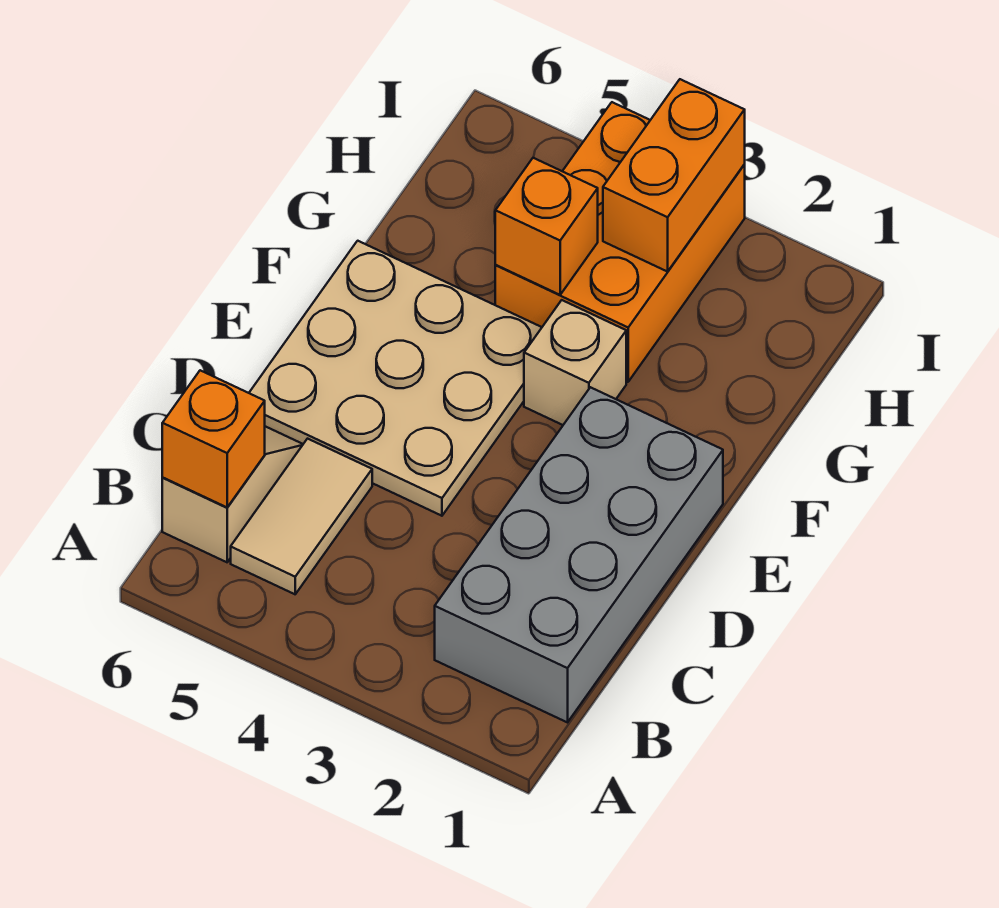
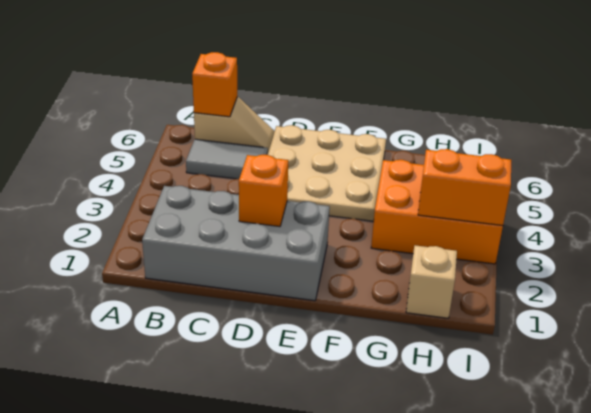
tan 1x2 tile [231,439,372,594] -> grey 1x2 tile [186,139,268,179]
tan 1x1 brick [524,300,626,425] -> tan 1x1 brick moved to [406,245,457,318]
orange 1x1 brick [495,158,598,295] -> orange 1x1 brick moved to [239,155,288,227]

